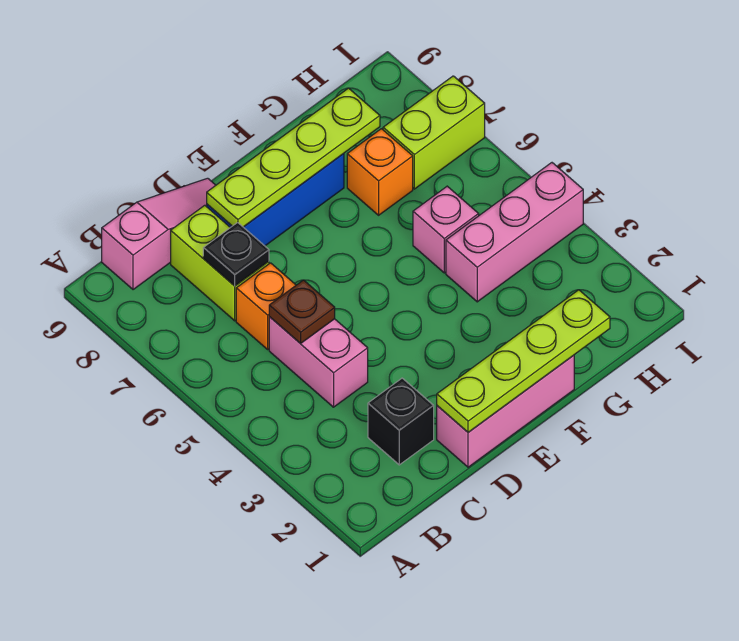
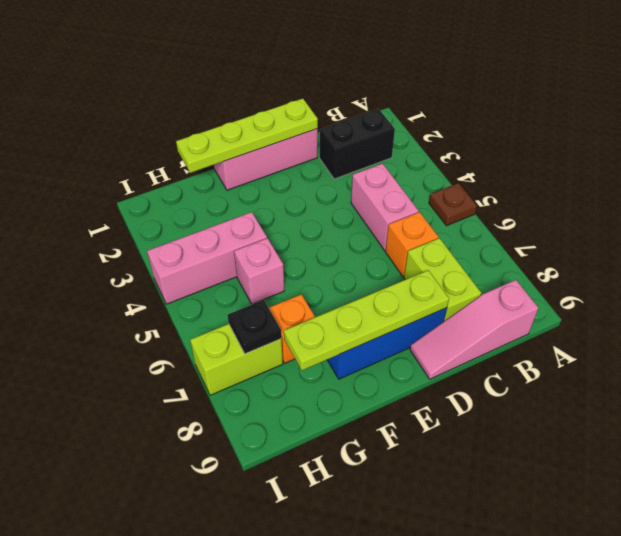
black 1x1 brick [368,378,434,465] -> black 1x2 brick [320,109,395,179]
brown 1x1 plate [269,280,335,344] -> brown 1x1 plate moved to [429,183,477,226]
black 1x1 plate [203,222,269,286] -> black 1x1 plate moved to [228,300,281,354]

